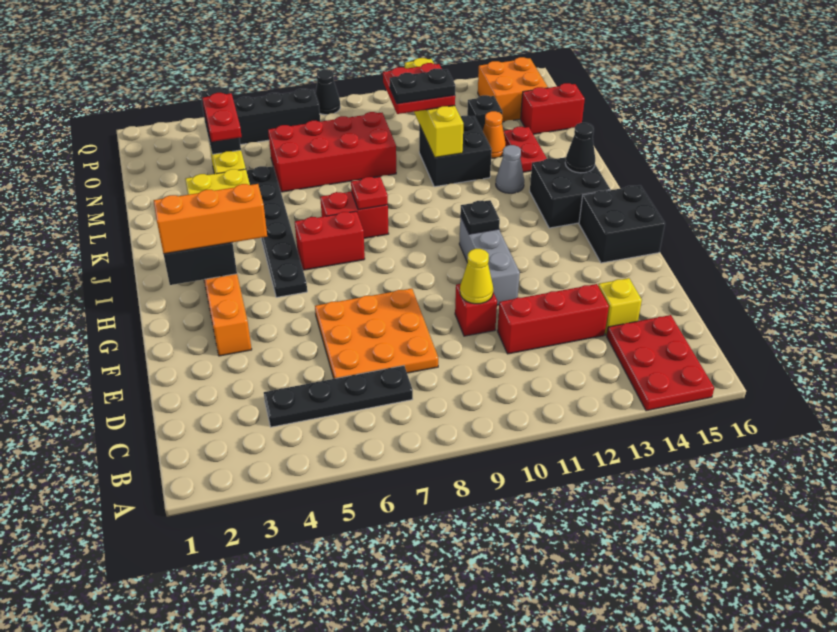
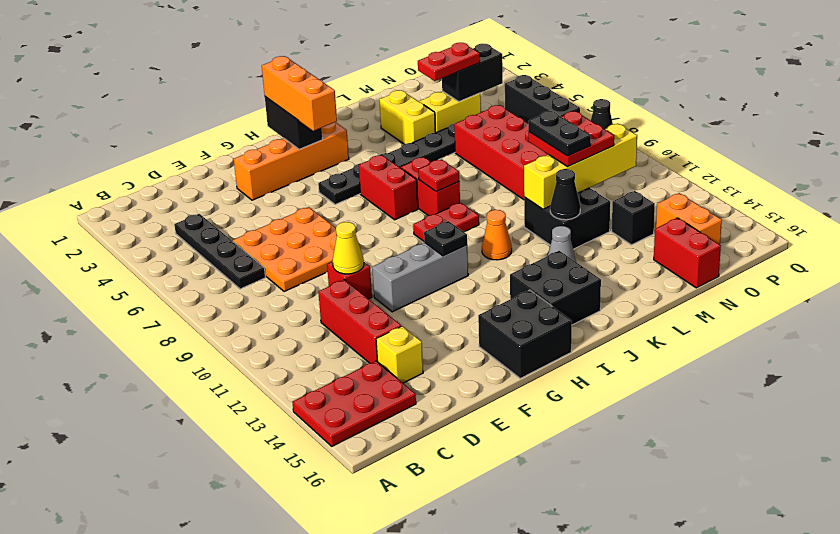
black 1x1 cone [565,123,595,173] -> black 1x1 cone moved to [550,169,580,220]
red 1x2 plate [503,127,547,172] -> red 1x2 plate moved to [413,203,479,241]
orange 1x1 cone [483,111,506,158] -> orange 1x1 cone moved to [482,210,512,260]
orange 2x2 brick [478,57,548,122] -> orange 1x2 brick [656,193,722,244]

